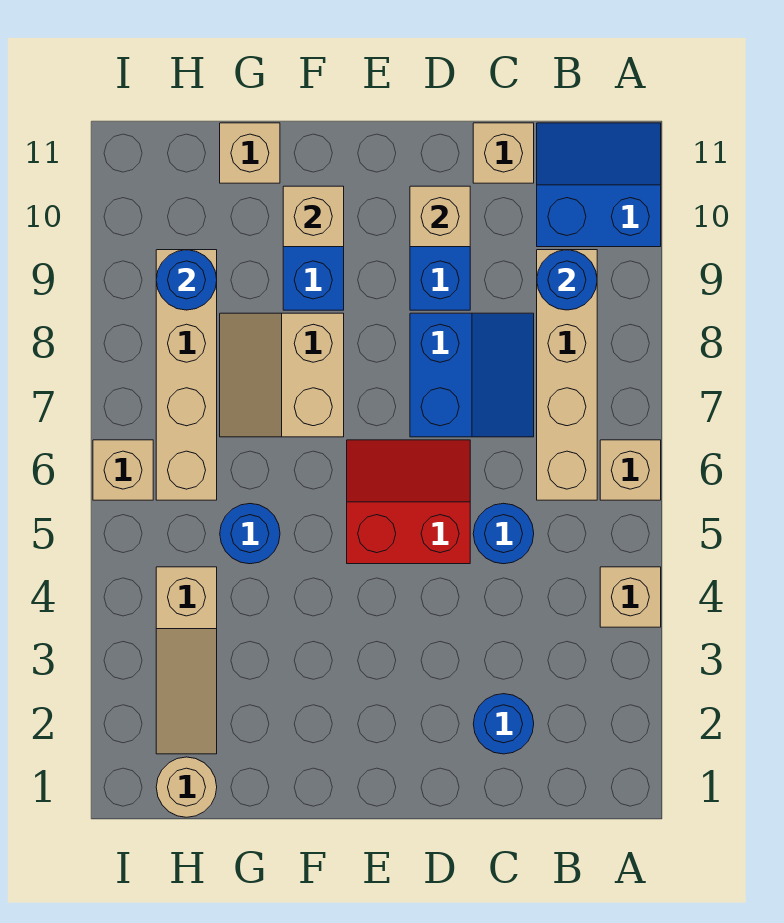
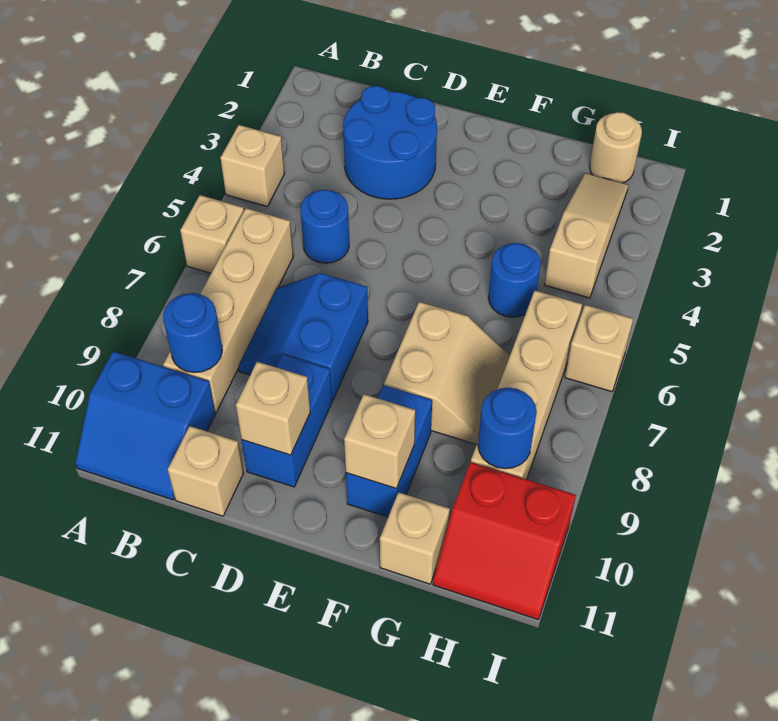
blue 1x1 round brick [473,694,534,754] -> blue 2x2 round brick [343,86,437,199]
red 2x2 slope [347,440,470,564] -> red 2x2 slope moved to [433,462,576,619]

